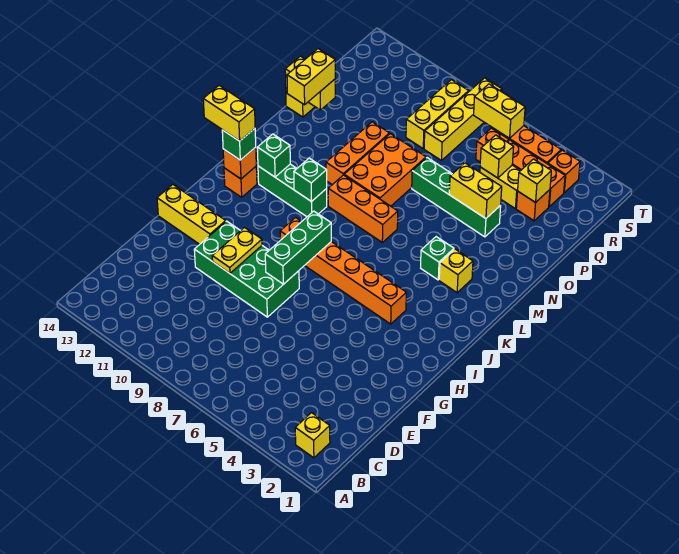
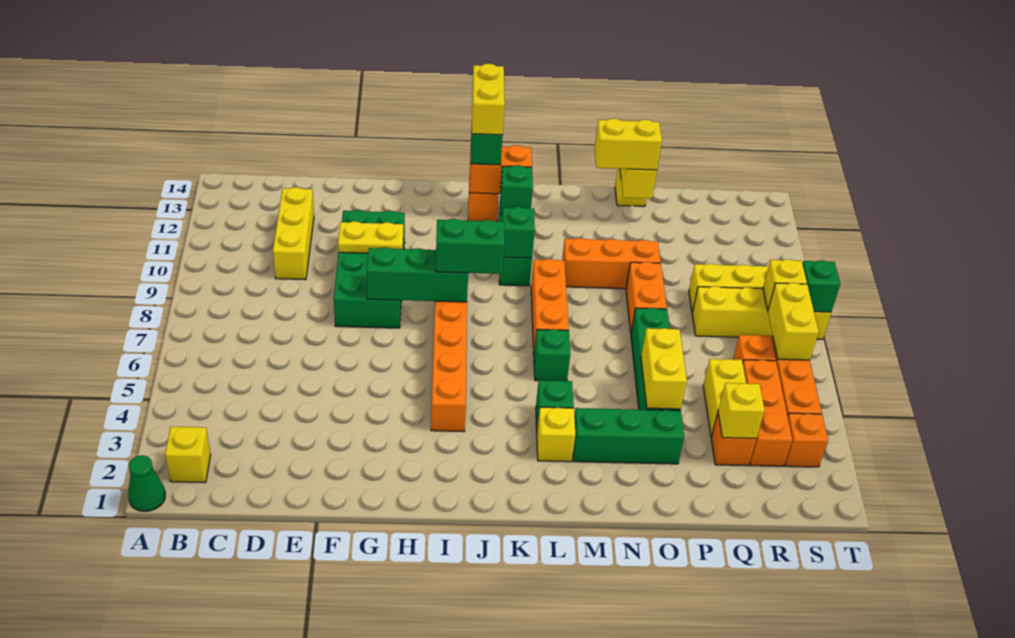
none -> green 1x1 cone [128,455,165,511]
yellow 1x3 brick [157,184,226,244] -> yellow 1x3 brick moved to [273,187,314,280]
none -> green 1x2 brick [436,219,505,274]
orange 1x1 brick [223,147,256,179] -> orange 1x2 brick [469,145,532,194]
none -> green 1x1 brick [534,329,570,381]
none -> green 1x3 brick [573,408,684,464]
orange 2x3 brick [344,134,426,206] -> orange 1x2 brick [626,262,667,332]
yellow 1x1 brick [480,135,514,178] -> yellow 1x1 brick moved to [763,259,807,310]
none -> green 1x1 brick [802,260,840,312]

